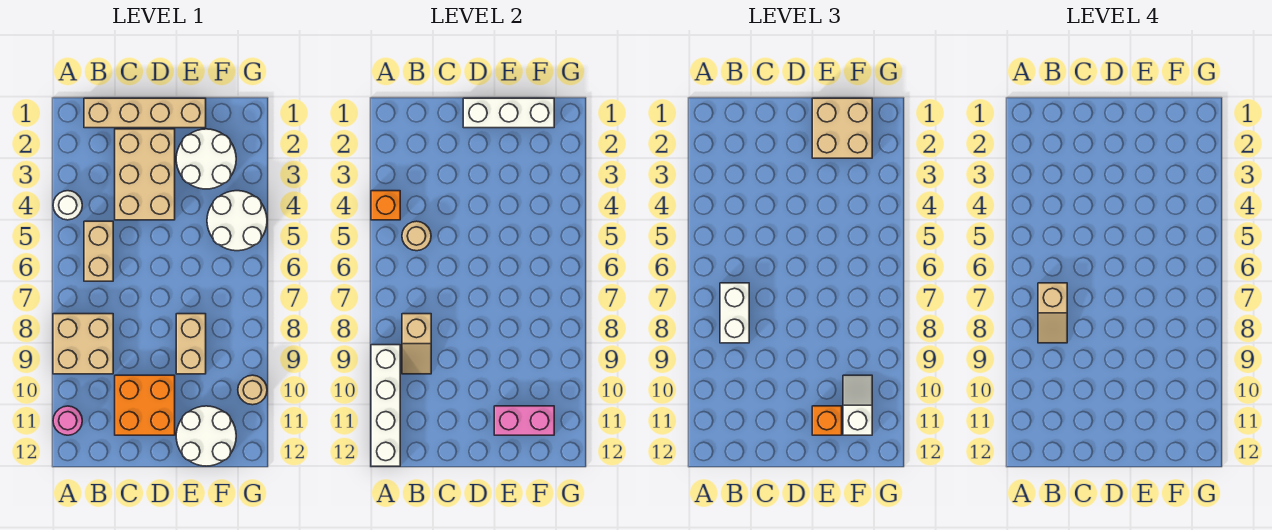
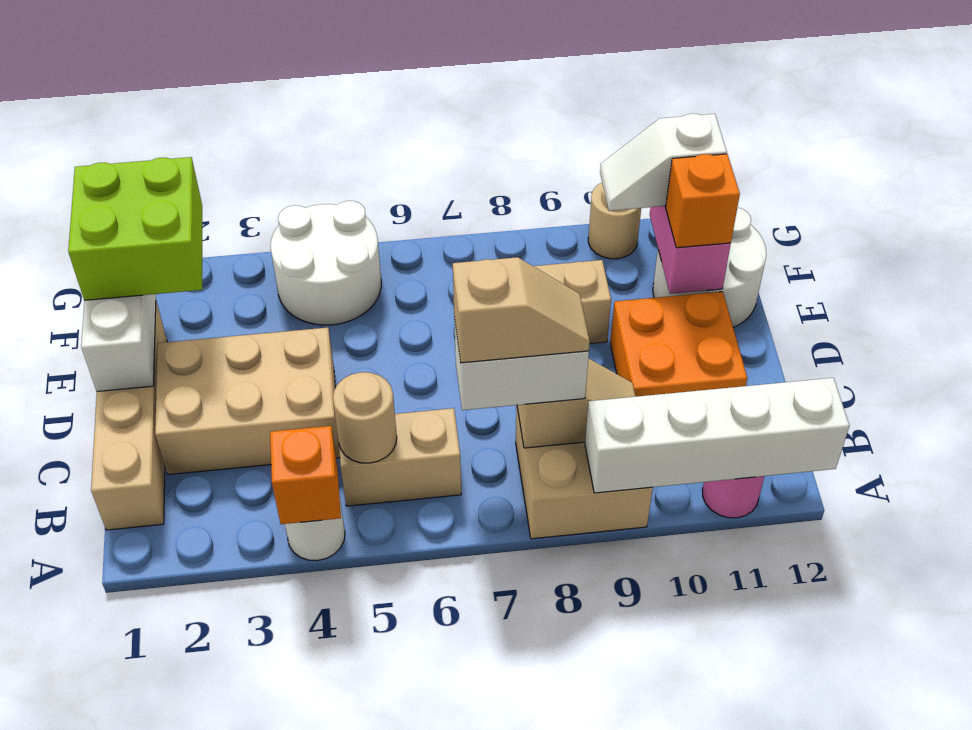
tan 2x2 brick [812,98,872,158] -> lime 2x2 brick [68,157,202,300]
white 2x2 round brick [176,129,236,189] -> none

